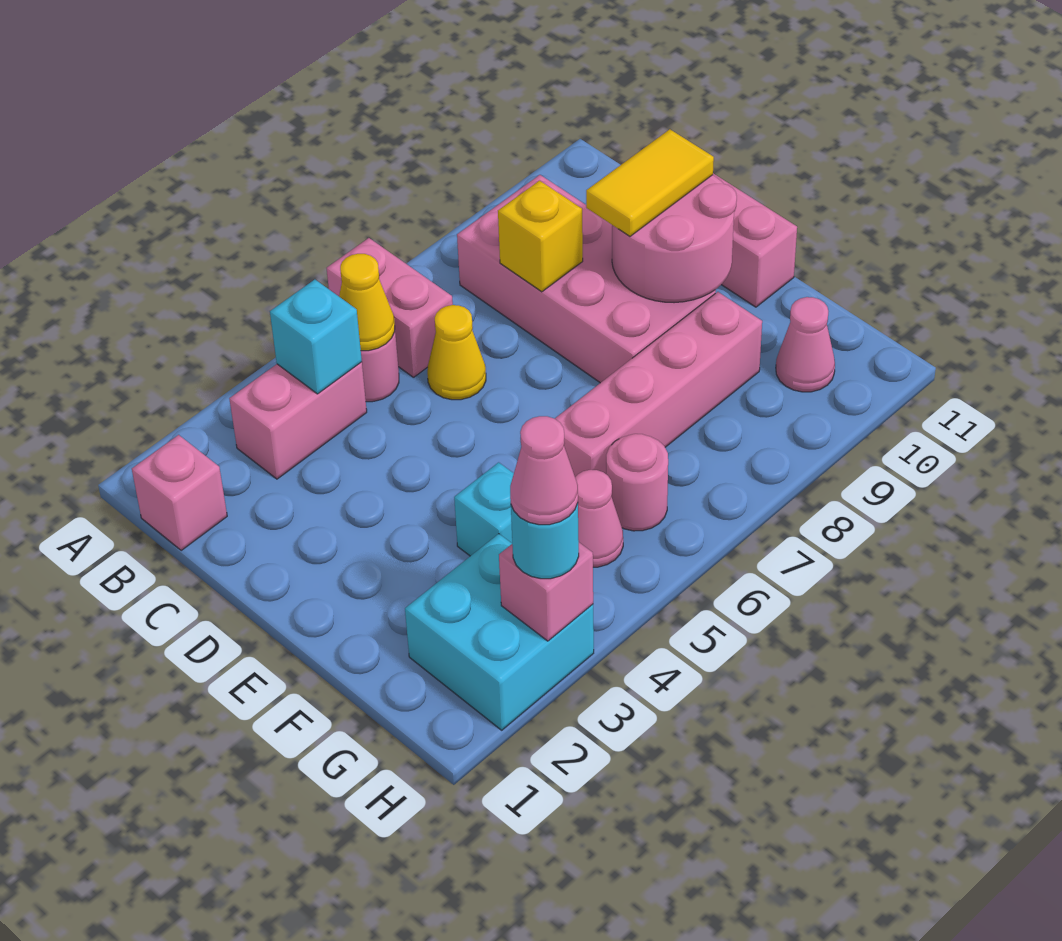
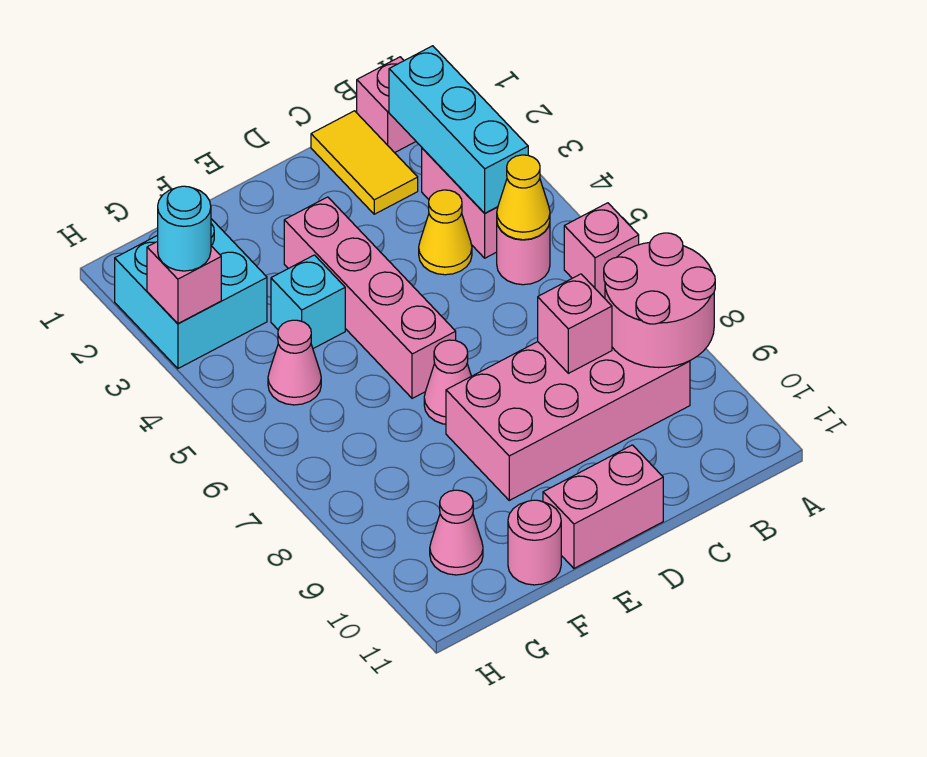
pink 1x2 brick [327,238,453,377] -> pink 1x1 brick [564,203,639,298]
cyan 1x1 brick [270,280,362,394] -> cyan 1x3 brick [389,46,528,213]
yellow 1x1 cone [427,305,486,400] -> yellow 1x1 cone moved to [419,190,472,275]
yellow 1x1 brick [498,181,583,292] -> pink 1x1 brick [538,274,612,373]
pink 2x2 round brick [612,175,737,303] -> pink 2x2 round brick moved to [604,233,715,368]
yellow 1x2 tile [586,129,714,236] -> yellow 1x2 tile moved to [311,111,418,214]
pink 1x4 brick [555,292,762,477] -> pink 1x4 brick moved to [284,197,456,398]
pink 1x1 round brick [606,434,668,531] -> pink 1x1 round brick moved to [508,500,561,585]
pink 1x1 cone [510,416,578,525] -> pink 1x1 cone moved to [424,340,471,424]

